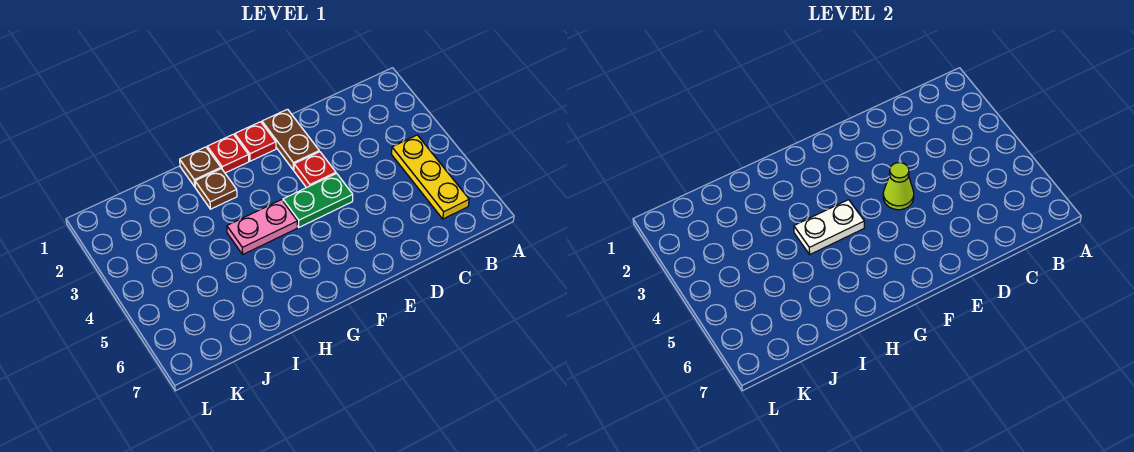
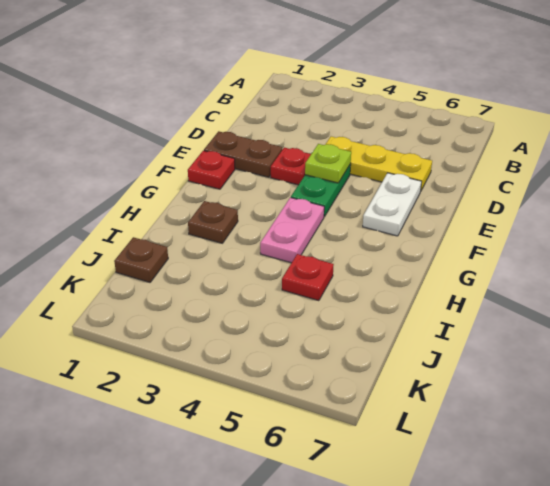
yellow 1x3 plate [391,135,469,219] -> yellow 1x3 plate moved to [325,136,432,192]
lime 1x1 cone [883,163,914,210] -> lime 1x1 plate [305,144,351,183]
red 1x1 plate [207,134,249,173] -> red 1x1 plate moved to [282,254,334,301]
white 1x2 plate [794,200,864,254] -> white 1x2 plate moved to [363,173,422,236]
brown 1x1 plate [180,147,221,187] -> brown 1x1 plate moved to [114,237,168,282]

